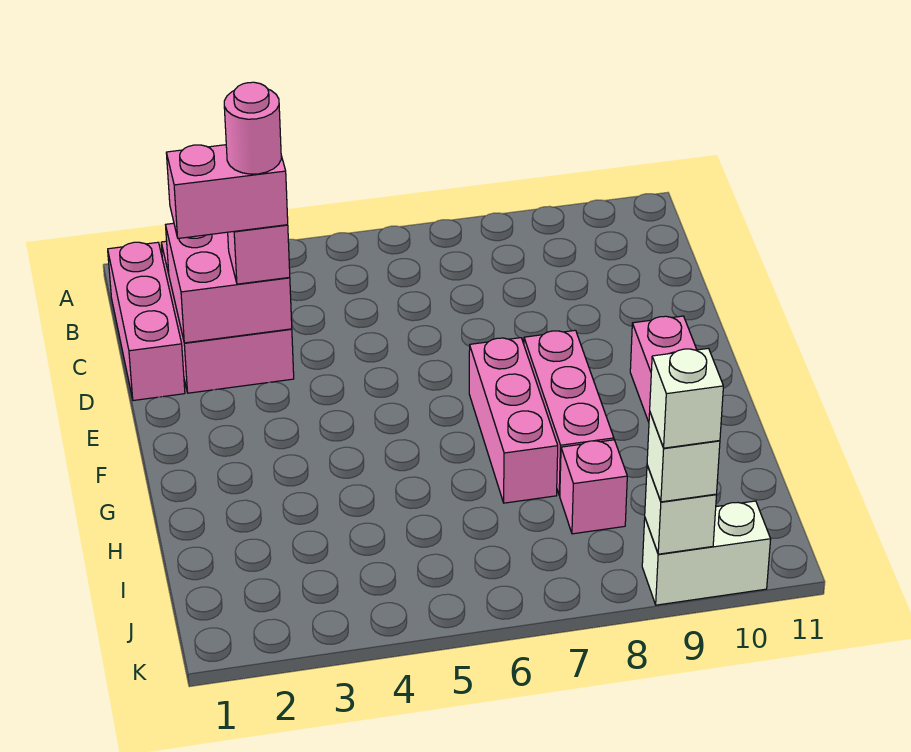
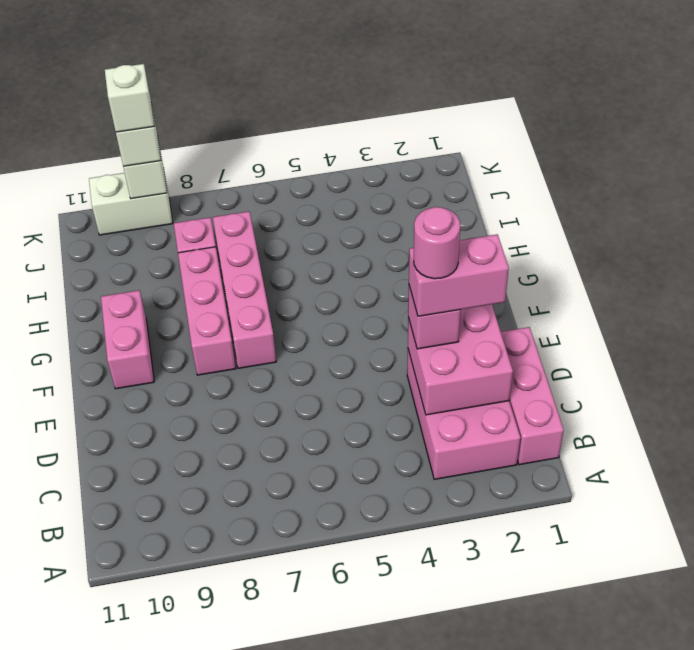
pink 1x3 brick [469,338,558,503] -> pink 1x4 brick [213,211,276,368]

